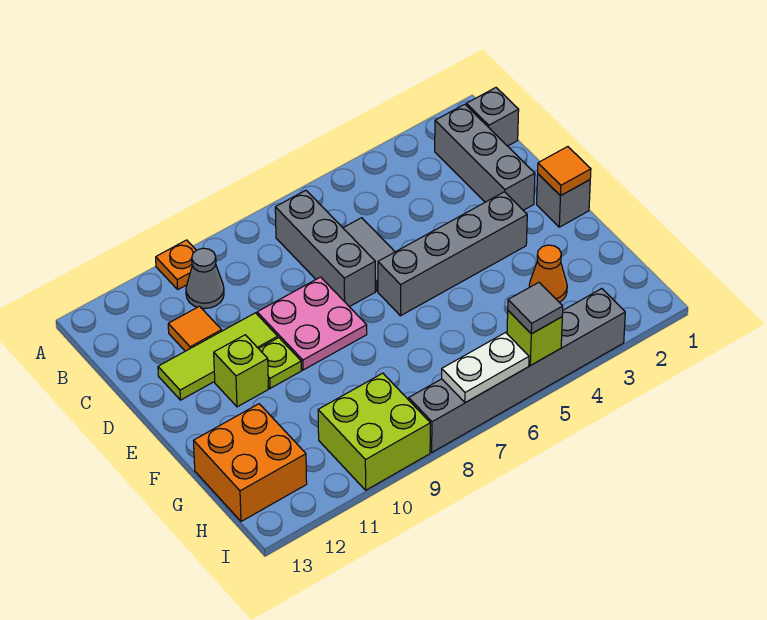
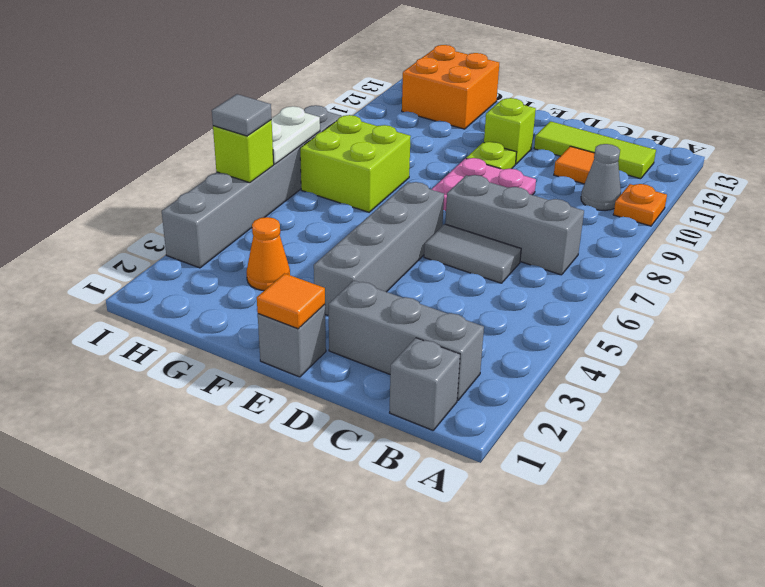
lime 1x3 tile [158,313,278,400] -> lime 1x3 tile turned to [534,121,656,179]
lime 2x2 brick [318,373,430,490] -> lime 2x2 brick moved to [300,115,411,212]

